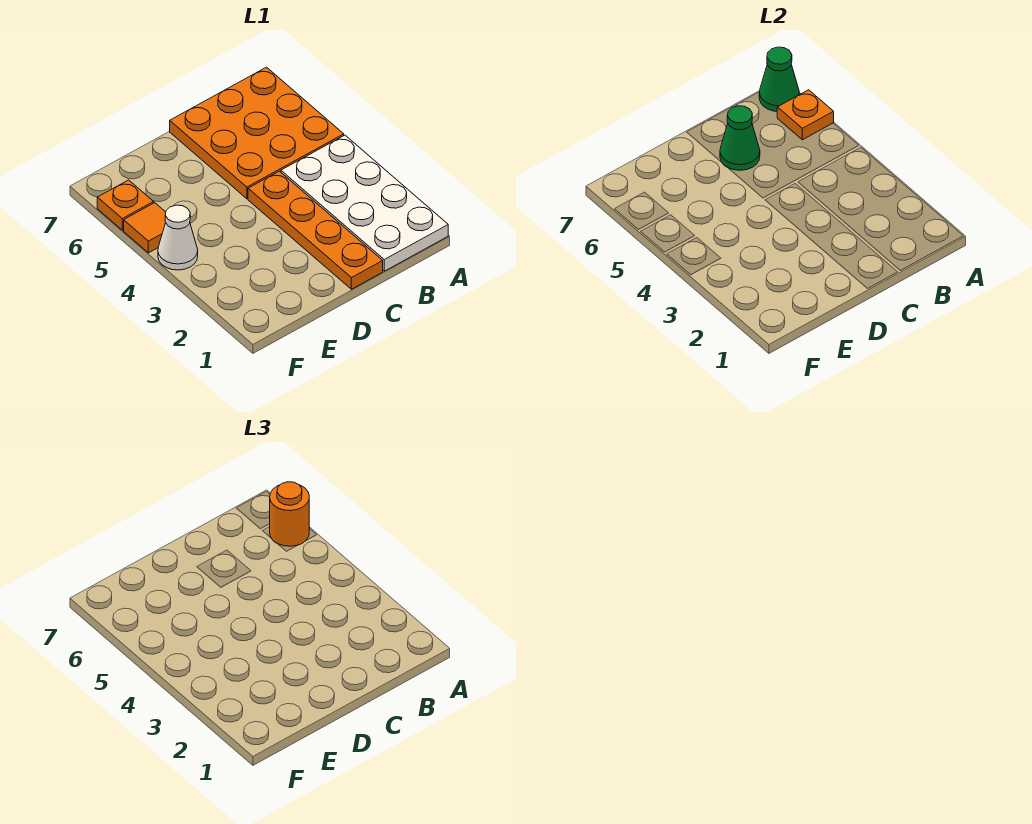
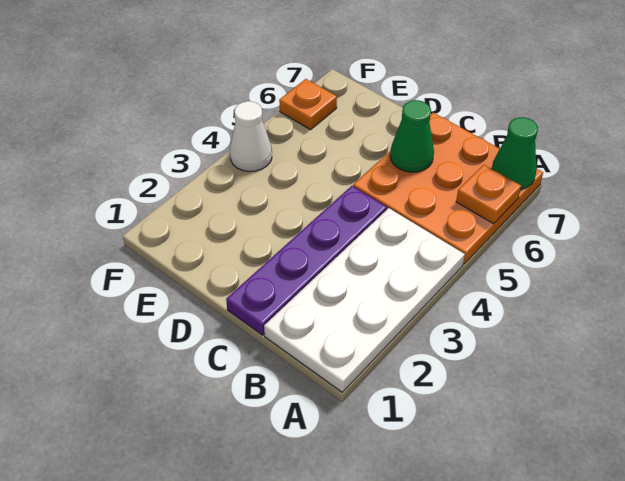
orange 1x1 round brick [270,482,309,546] -> none
orange 1x4 plate [248,171,383,289] -> purple 1x4 plate [226,186,387,335]
orange 1x1 tile [124,203,166,253] -> none

